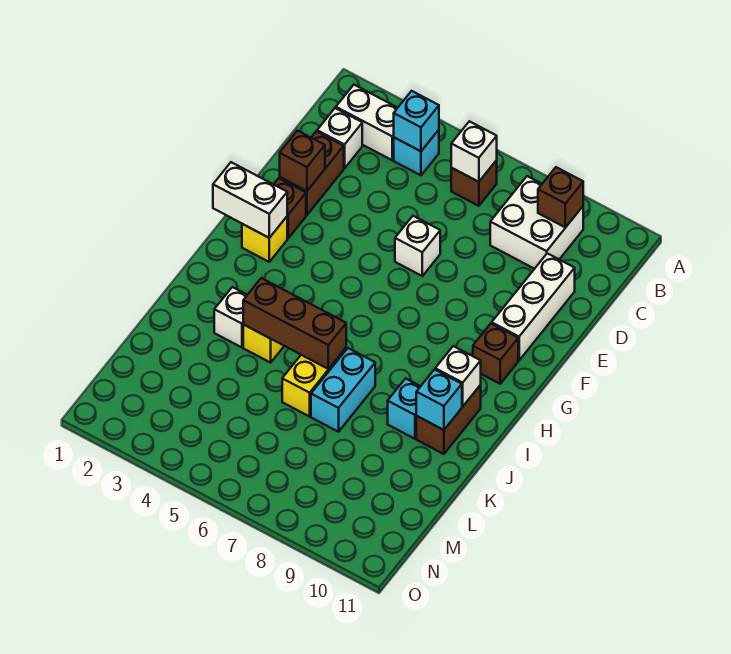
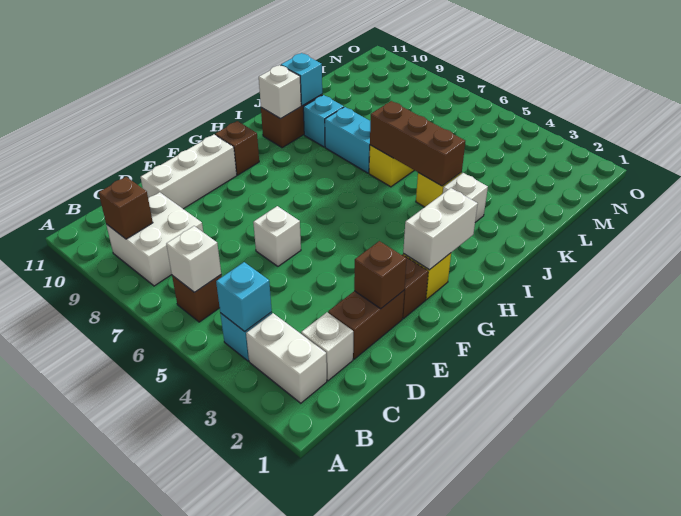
white 1x2 brick [213,162,287,238] -> white 1x2 brick turned to [403,188,478,270]
cyan 1x2 brick [311,348,375,432] -> cyan 1x2 brick turned to [325,107,370,173]

